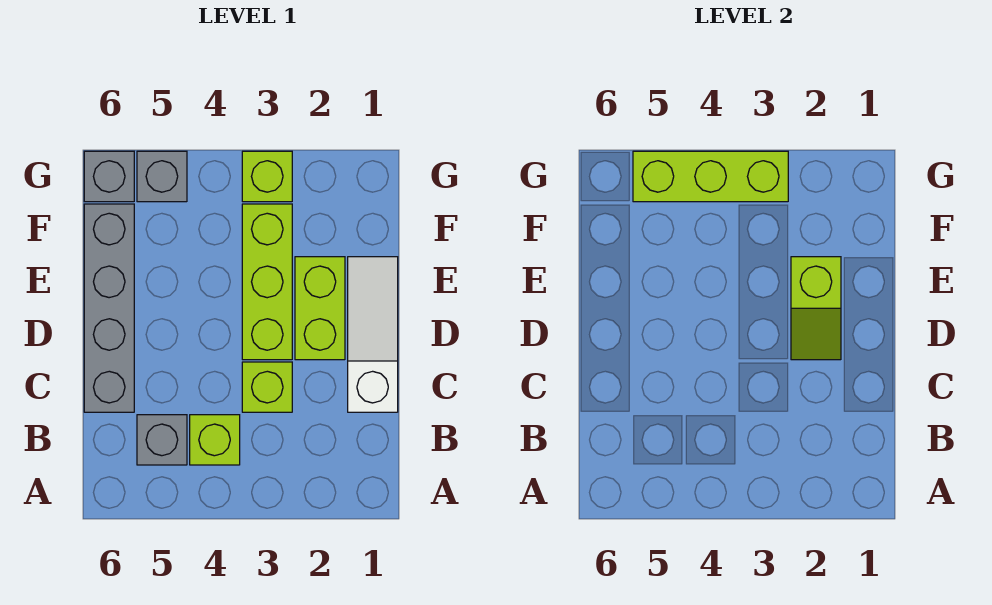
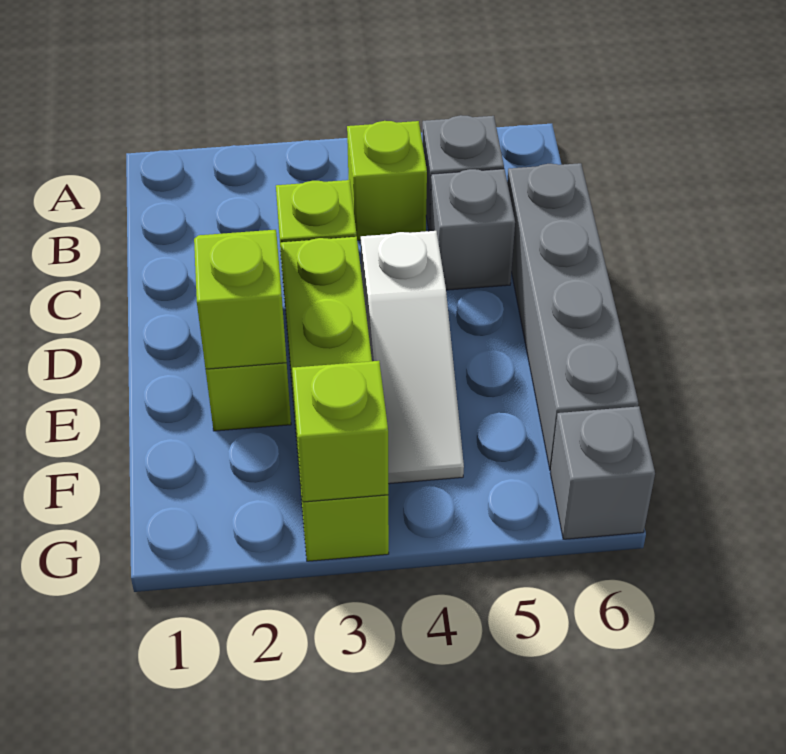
white 1x3 slope [348,257,398,412] -> white 1x3 slope moved to [361,231,464,484]
lime 1x3 brick [633,151,788,202] -> lime 1x1 brick [292,361,388,502]
grey 1x1 brick [137,151,187,202] -> grey 1x1 brick moved to [430,169,515,290]

